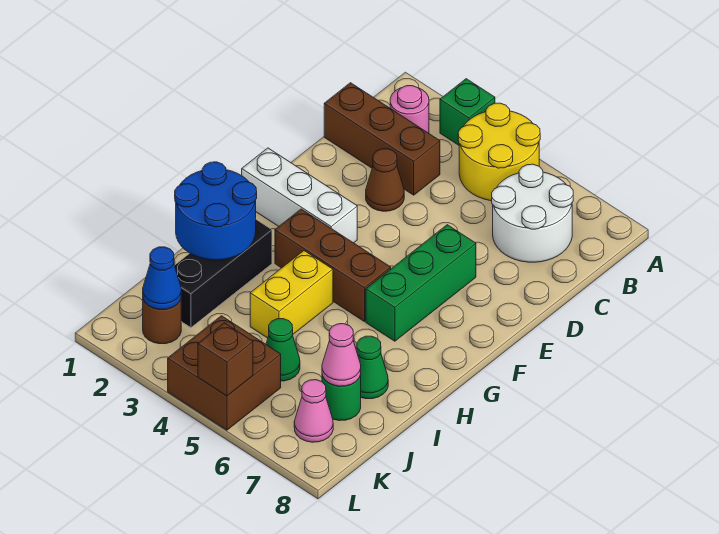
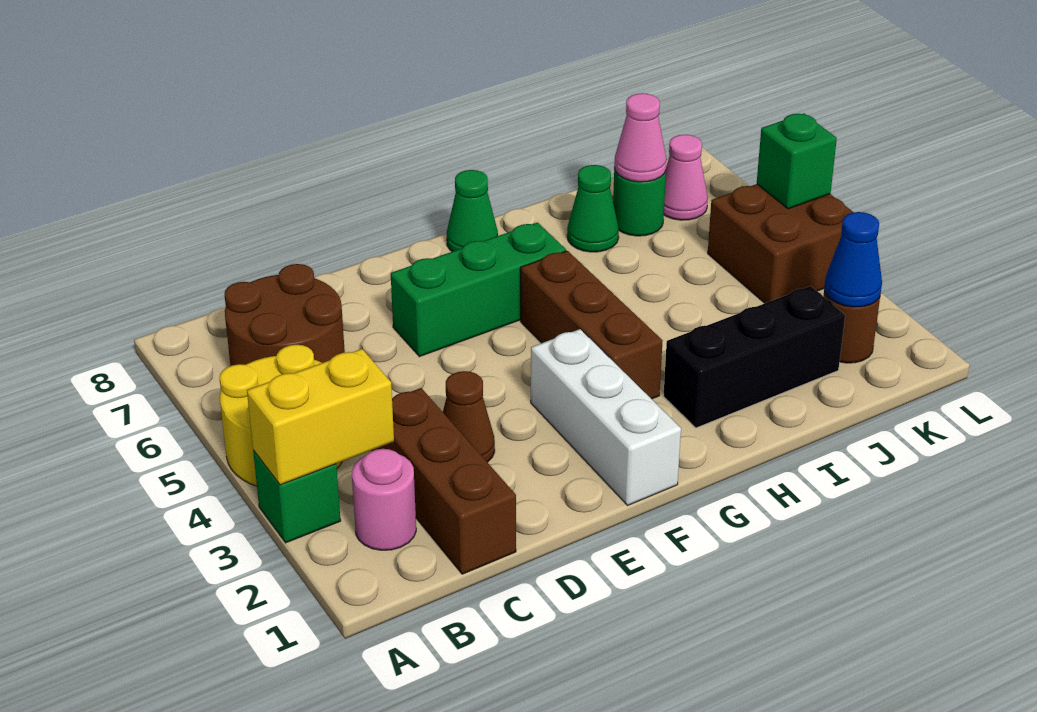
white 2x2 round brick [492,164,573,262] -> brown 2x2 round brick [224,264,345,366]
blue 2x2 round brick [175,162,257,260] -> none
yellow 1x2 brick [250,251,333,338] -> yellow 1x2 brick moved to [247,349,394,485]
green 1x1 cone [266,319,300,381] -> green 1x1 cone moved to [447,170,498,252]
brown 1x1 brick [198,323,253,396] -> green 1x1 brick [757,114,837,209]

